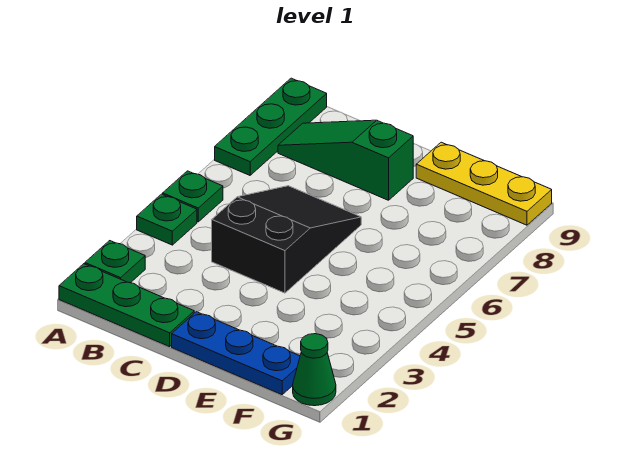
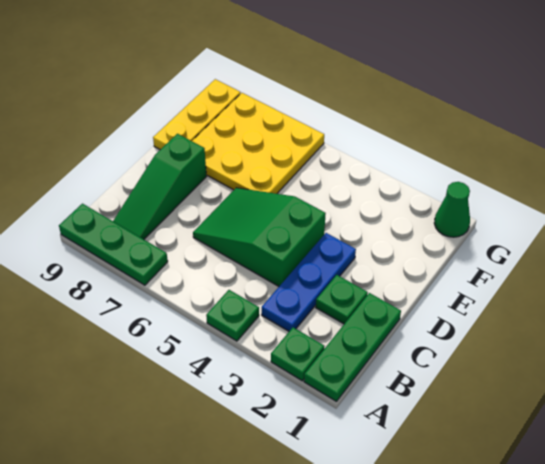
green 1x1 plate [163,171,223,222] -> green 1x1 plate moved to [316,275,368,324]
black 2x3 slope [212,186,361,293] -> green 2x3 slope [193,188,326,286]
blue 1x3 plate [172,312,300,395] -> blue 1x3 plate moved to [262,233,356,331]
none -> yellow 3x3 plate [192,93,324,194]

